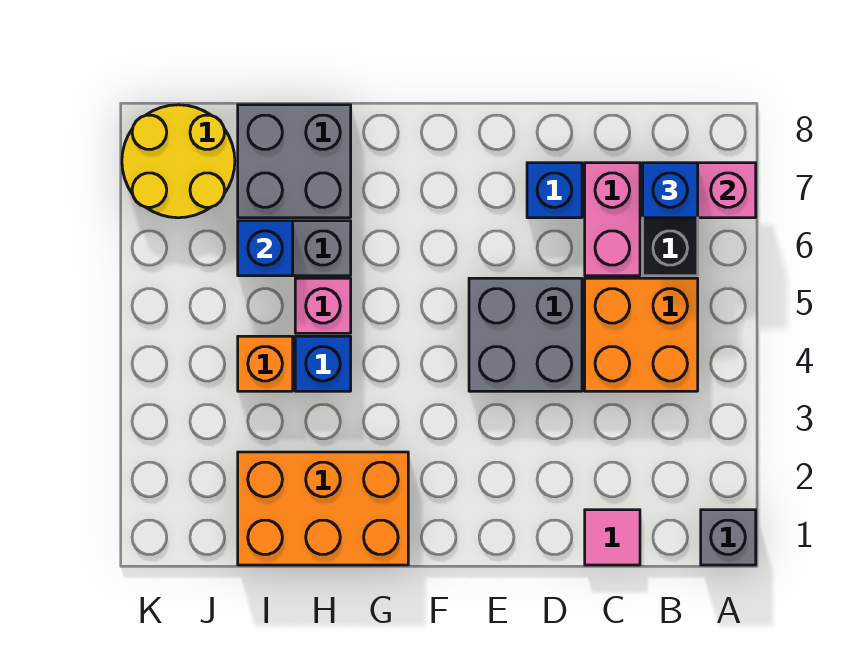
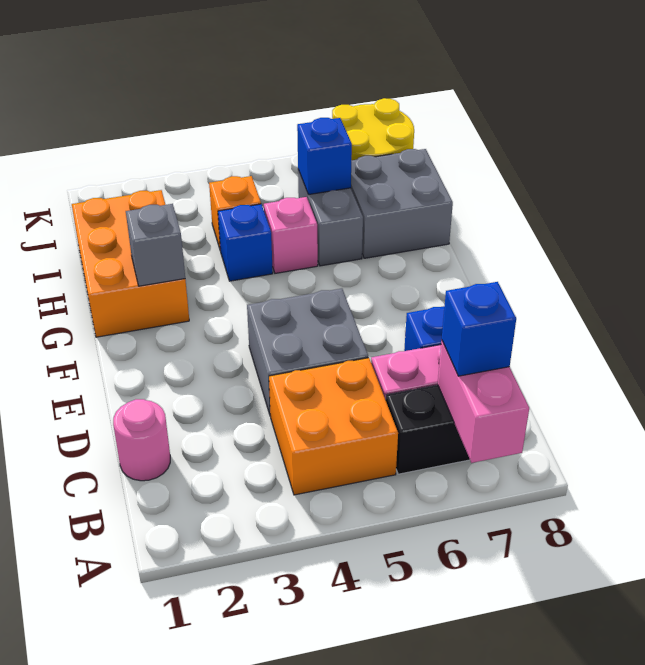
grey 1x1 brick [701,510,756,565] -> grey 1x1 brick moved to [126,204,185,286]
pink 1x1 tile [585,510,640,565] -> pink 1x1 round brick [113,399,170,481]

